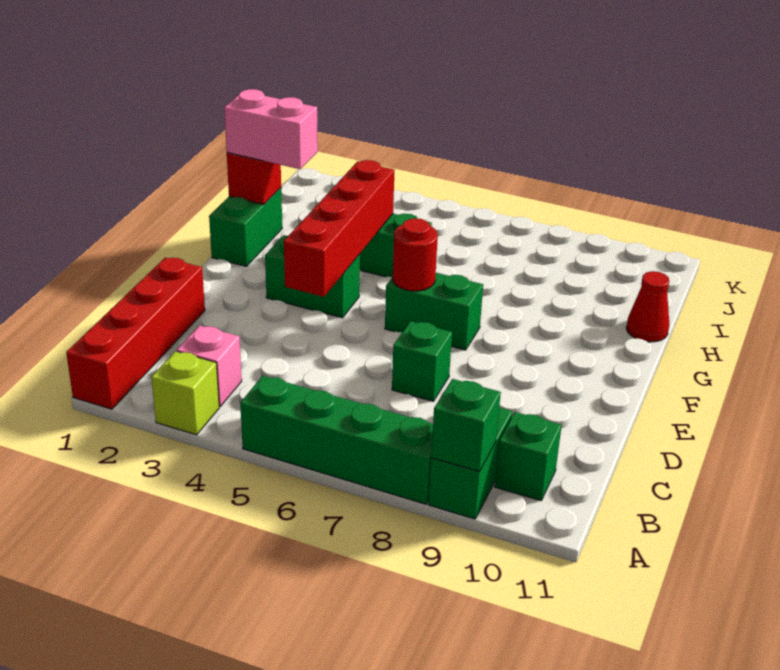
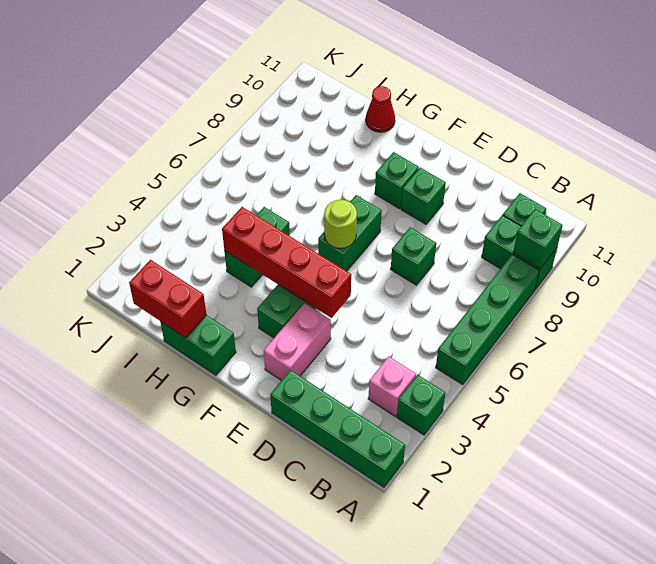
red 1x4 brick [66,258,205,409] -> green 1x4 brick [270,370,405,487]
lime 1x1 brick [151,351,219,435] -> green 1x1 brick [397,375,445,435]
none -> green 1x1 brick [401,168,446,224]
red 1x1 round brick [393,218,438,291] -> lime 1x1 round brick [324,200,357,248]
none -> green 1x1 brick [375,152,419,209]
red 1x1 brick [227,153,281,204] -> red 1x2 brick [129,260,206,338]
pink 1x2 brick [224,89,318,169] -> pink 1x2 brick moved to [264,303,331,381]

